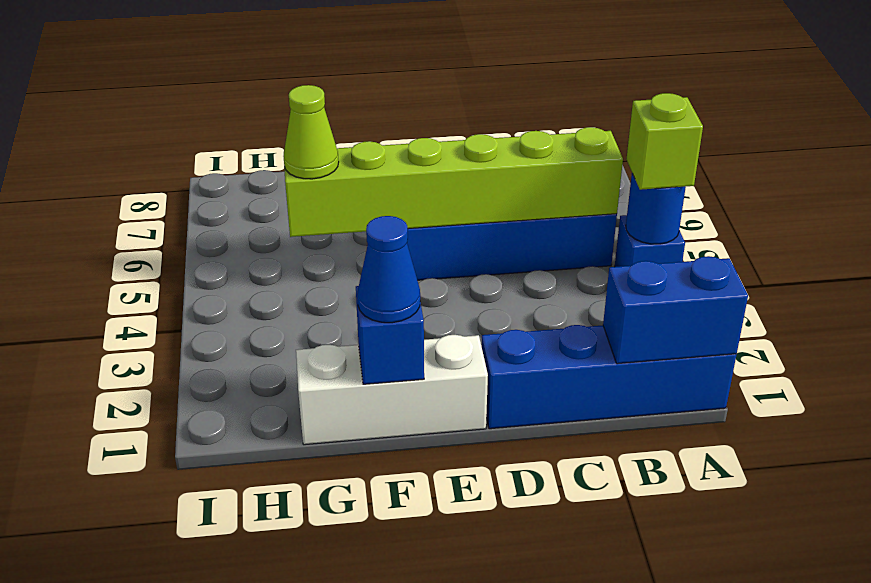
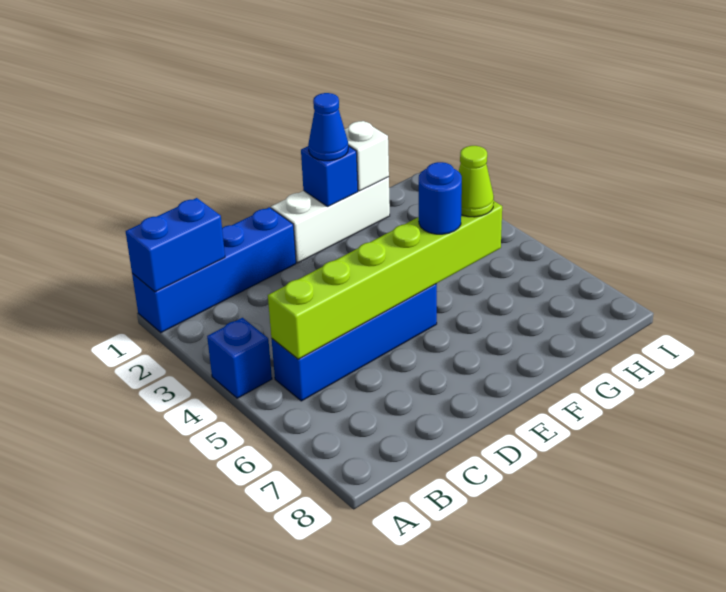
blue 1x1 round brick [626,173,686,244] -> blue 1x1 round brick moved to [419,162,462,234]
lime 1x1 brick [626,93,703,190] -> none
none -> white 1x1 brick [344,121,389,191]

